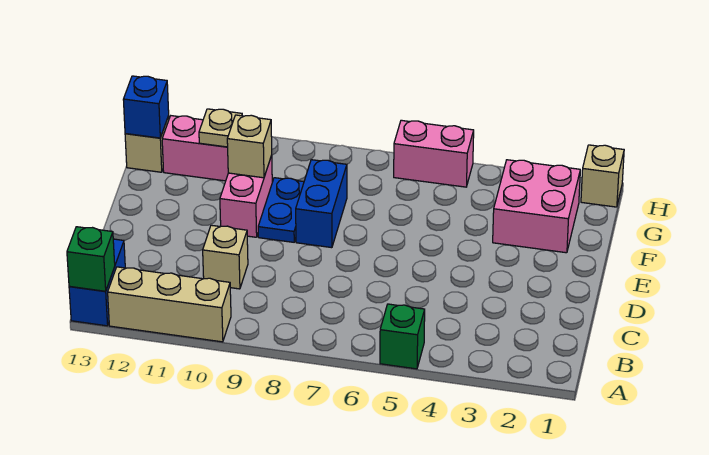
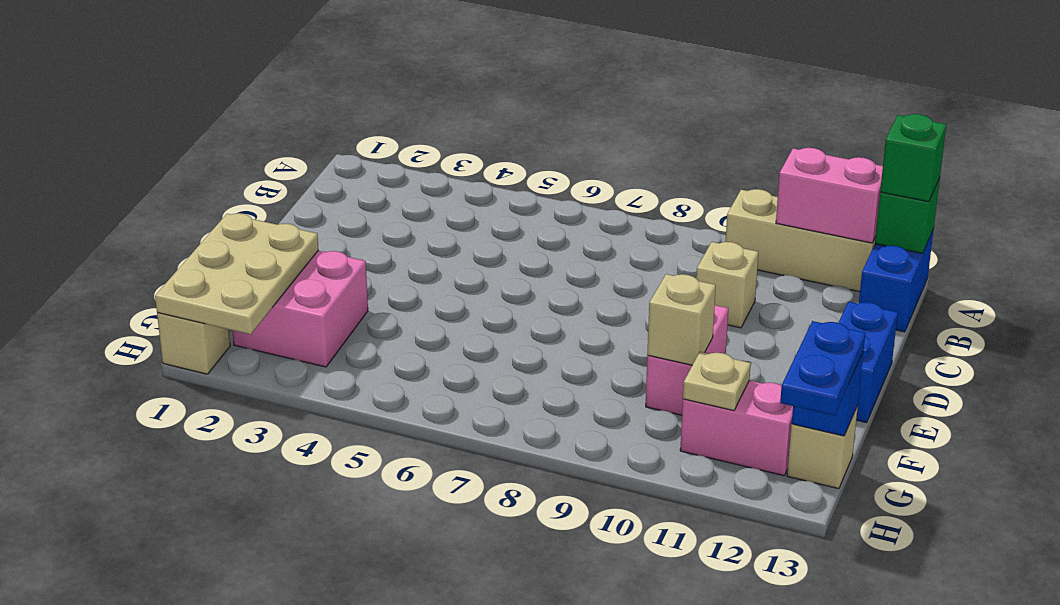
green 1x1 brick [380,304,425,369] -> green 1x1 brick moved to [880,114,946,202]
blue 1x2 brick [296,160,347,248] -> blue 1x2 brick moved to [839,302,898,423]
blue 1x2 plate [258,178,304,242] -> blue 1x2 plate moved to [780,321,865,416]
none -> tan 2x3 plate [155,213,319,334]
pink 1x2 brick [394,120,474,187] -> pink 1x2 brick moved to [776,148,883,243]

